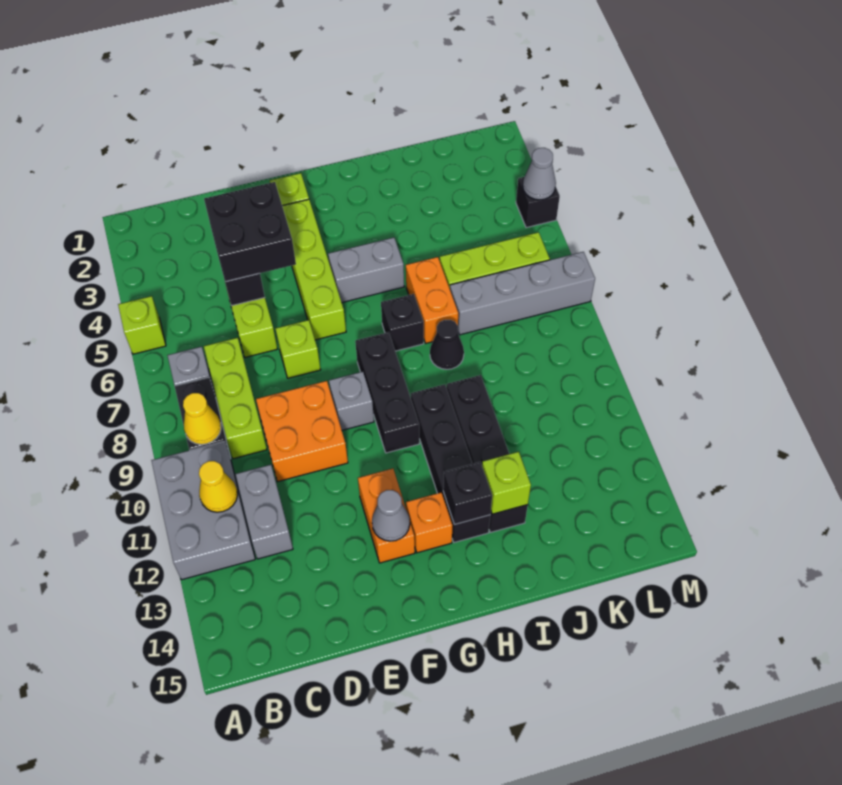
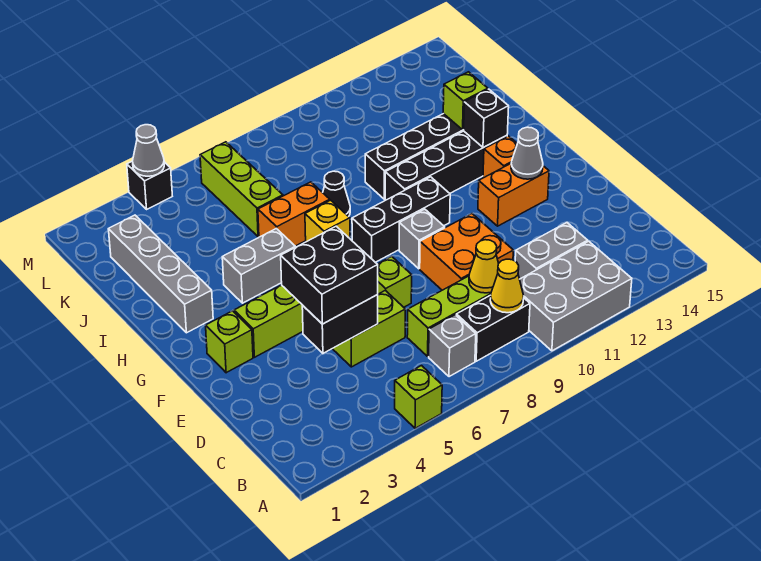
yellow 1x1 cone [199,461,238,512] -> yellow 1x1 cone moved to [469,240,499,293]
grey 1x2 brick [328,237,404,302] -> grey 1x2 brick turned to [222,229,295,303]
black 1x1 brick [381,294,424,351] -> yellow 1x1 brick [305,200,350,242]
grey 1x4 brick [450,252,595,335] -> grey 1x4 brick moved to [108,215,213,333]

